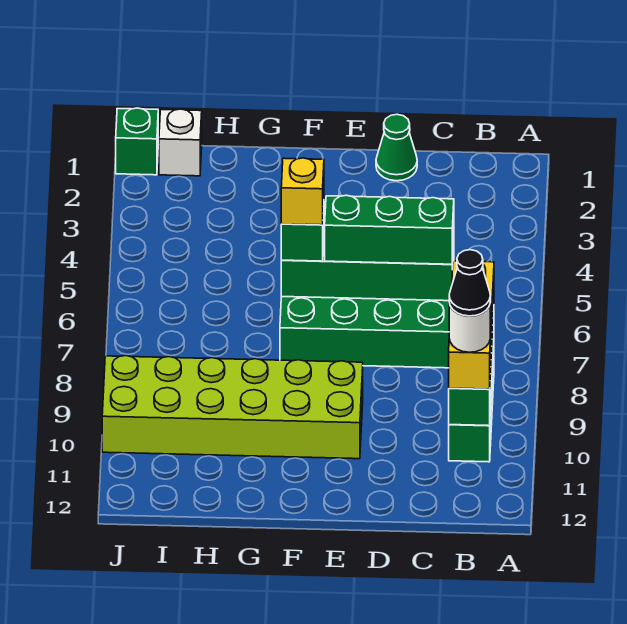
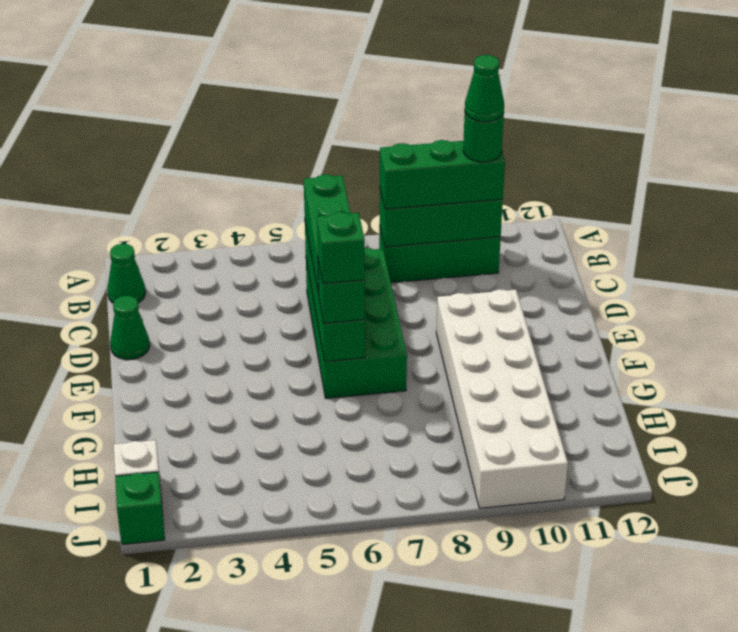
none -> green 1x1 cone [107,244,146,303]
yellow 1x3 brick [449,261,494,389] -> green 1x3 brick [380,140,505,209]
white 1x1 round brick [449,303,490,352] -> green 1x1 round brick [463,113,504,162]
black 1x1 cone [449,250,490,316] -> green 1x1 cone [465,55,504,122]
lime 2x6 brick [102,356,363,459] -> white 2x6 brick [436,289,568,508]
yellow 1x1 brick [281,158,324,225] -> green 1x1 brick [317,212,365,284]

